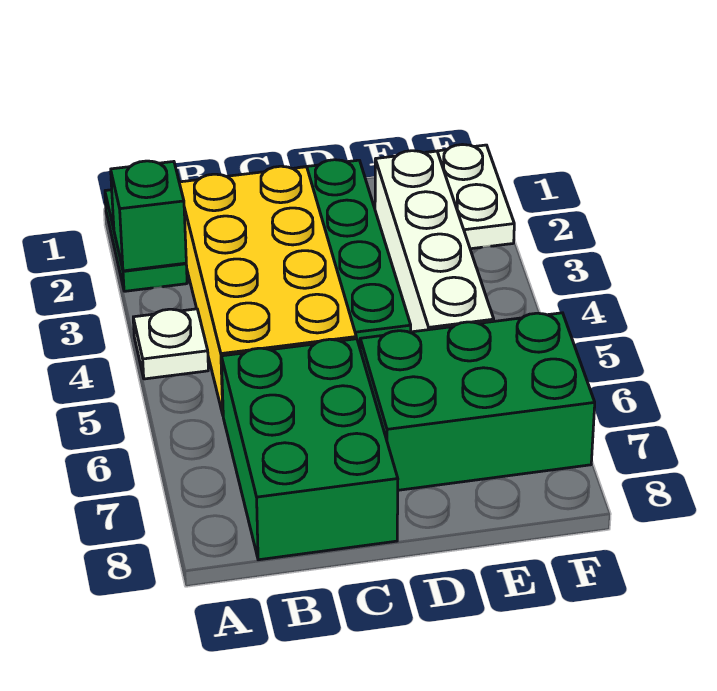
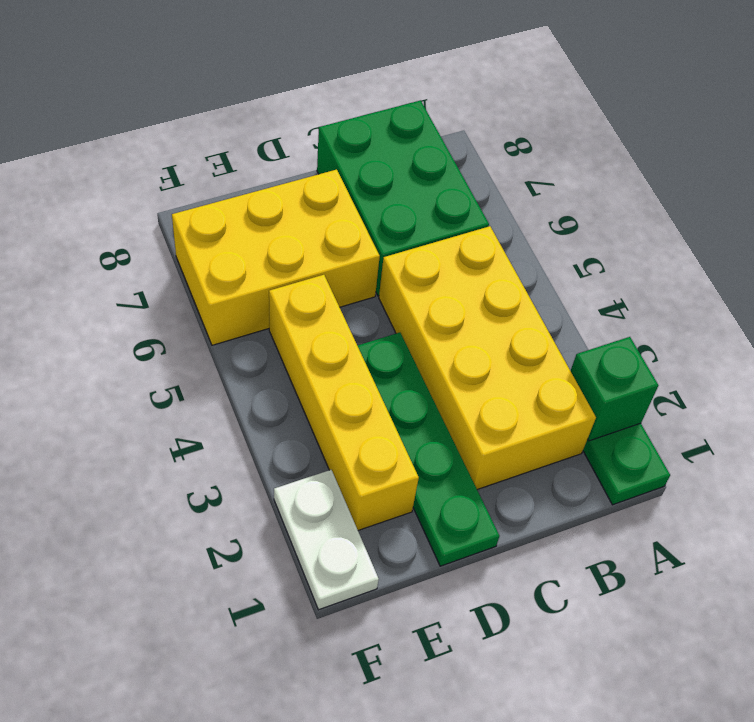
white 1x1 plate [133,309,208,379] -> none
green 2x3 brick [360,313,595,490] -> yellow 2x3 brick [172,170,380,345]
white 1x4 brick [375,151,494,332] -> yellow 1x4 brick [269,275,419,530]

